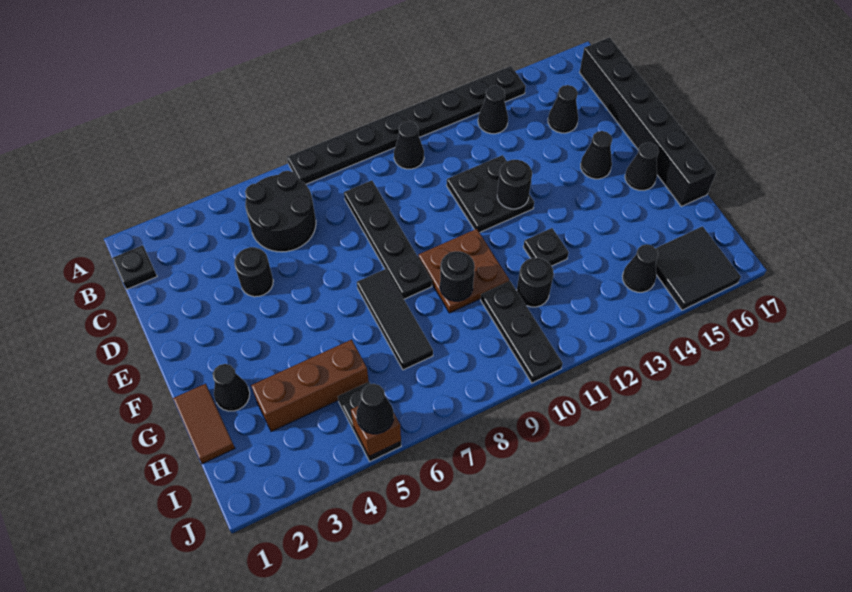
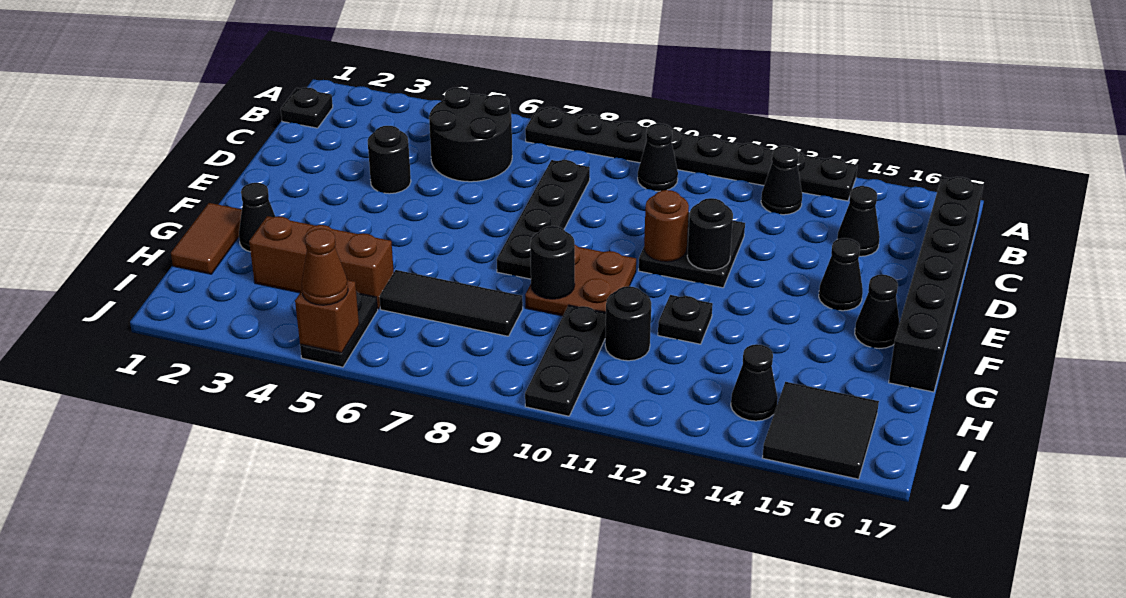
none -> brown 1x1 round brick [644,190,689,262]
black 1x3 tile [357,269,433,370] -> black 1x3 tile turned to [379,270,523,336]
black 1x1 cone [356,384,394,434] -> brown 1x1 cone [302,228,348,305]

